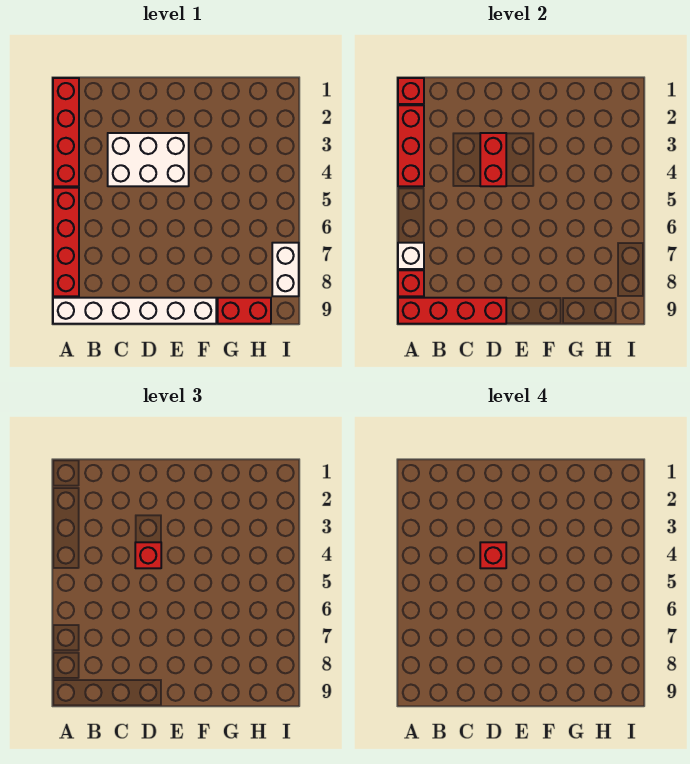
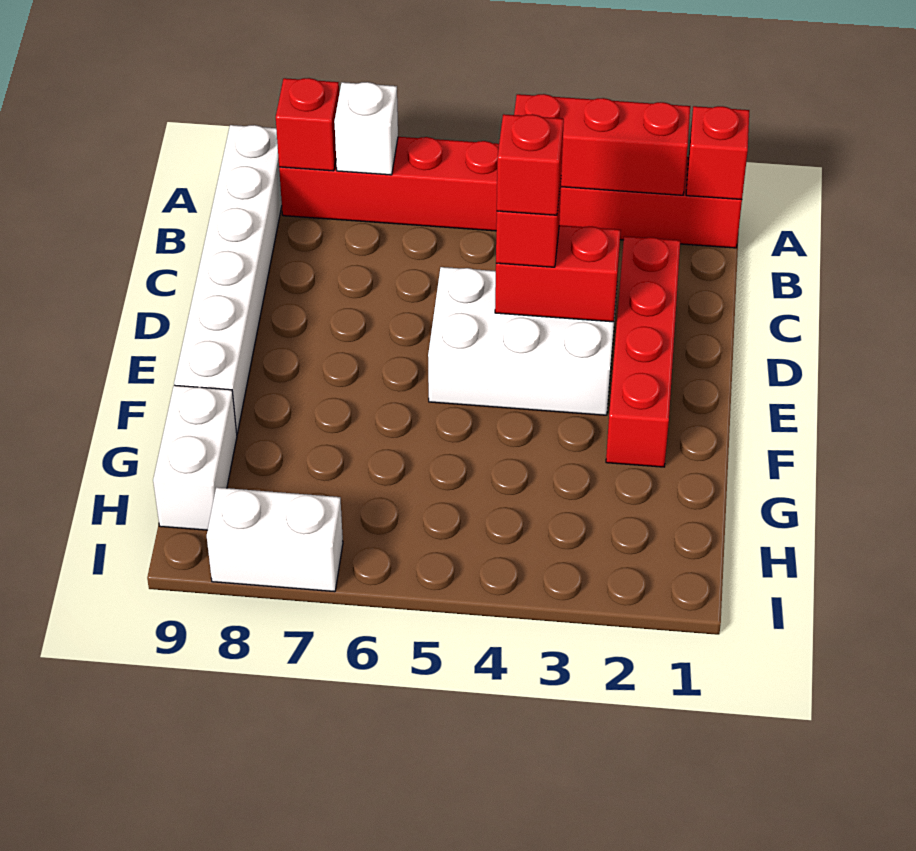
red 1x4 brick [398,298,506,324] -> red 1x4 brick moved to [606,236,680,467]
white 2x3 brick [108,133,189,186] -> white 2x3 brick turned to [428,267,617,415]
red 1x2 brick [218,298,271,324] -> white 1x2 brick [153,385,237,530]

